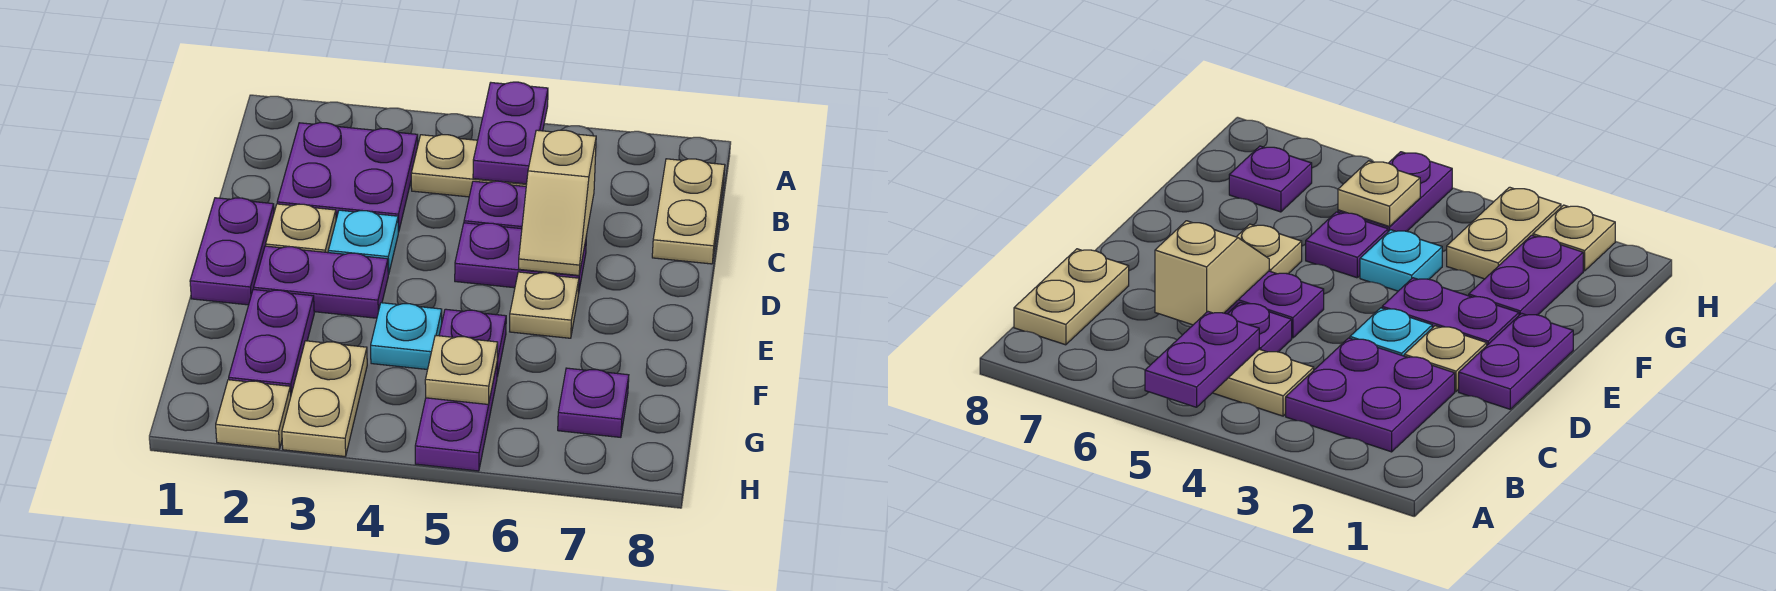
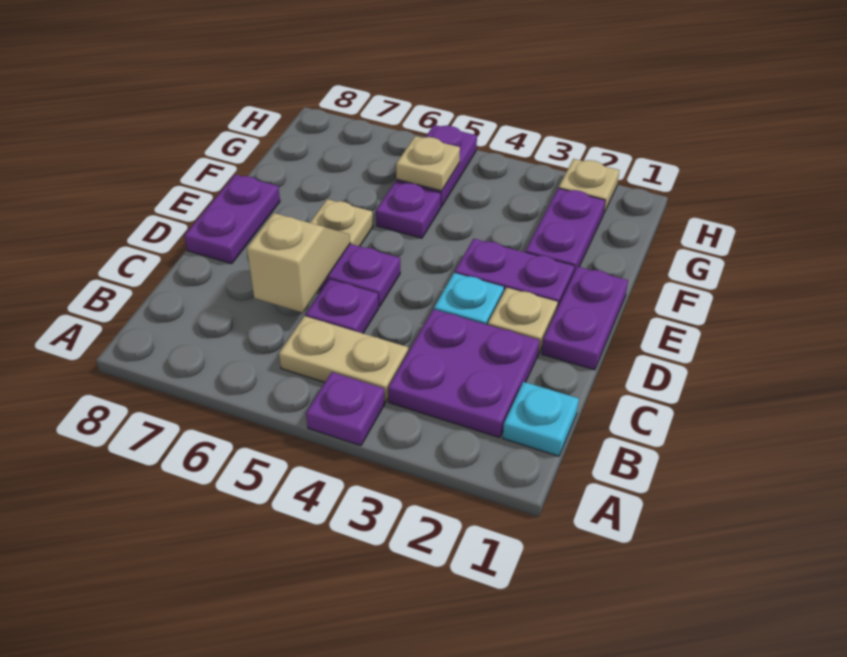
purple 1x2 plate [473,82,548,184] -> purple 1x2 plate moved to [184,174,280,264]
tan 1x2 plate [652,159,725,264] -> none
cyan 1x1 plate [371,303,442,370] -> cyan 1x1 plate moved to [503,382,579,456]
tan 1x2 plate [282,341,367,456] -> none
purple 1x1 plate [558,368,629,437] -> purple 1x1 plate moved to [306,372,385,446]

